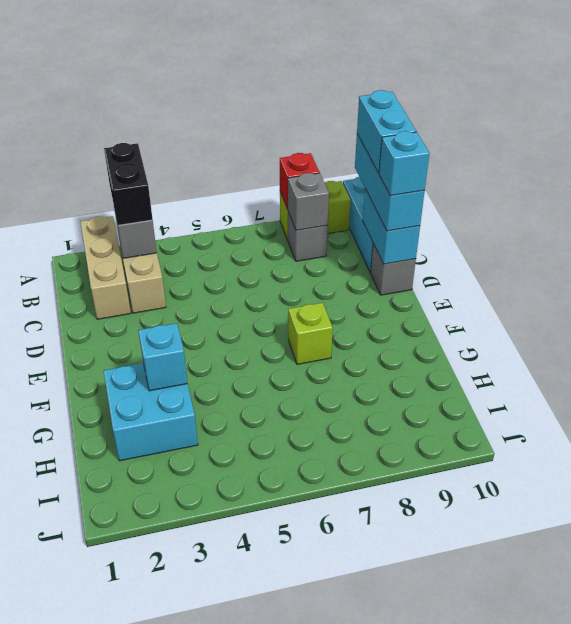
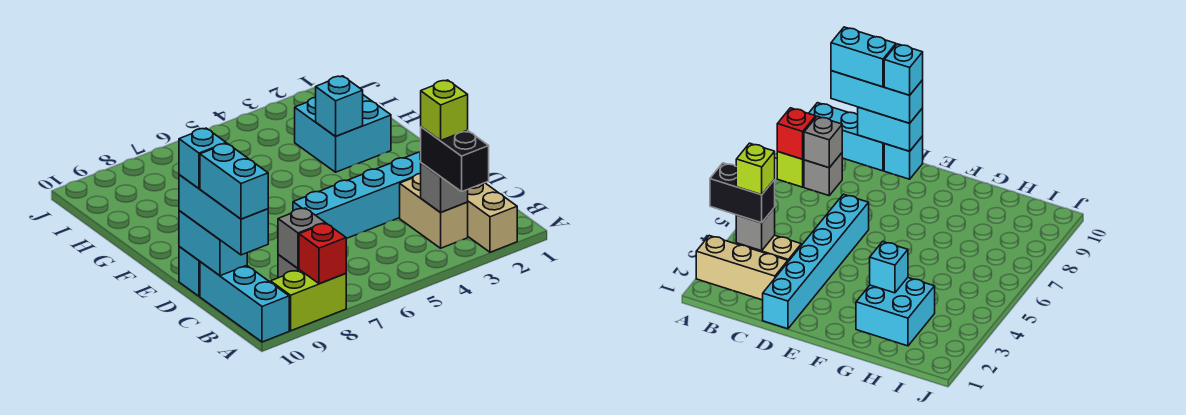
none -> cyan 1x6 brick [293,152,421,239]
grey 1x1 brick [371,244,416,295] -> cyan 1x1 brick [179,247,200,296]
lime 1x1 brick [288,303,333,364] -> lime 1x1 brick moved to [421,80,468,141]

